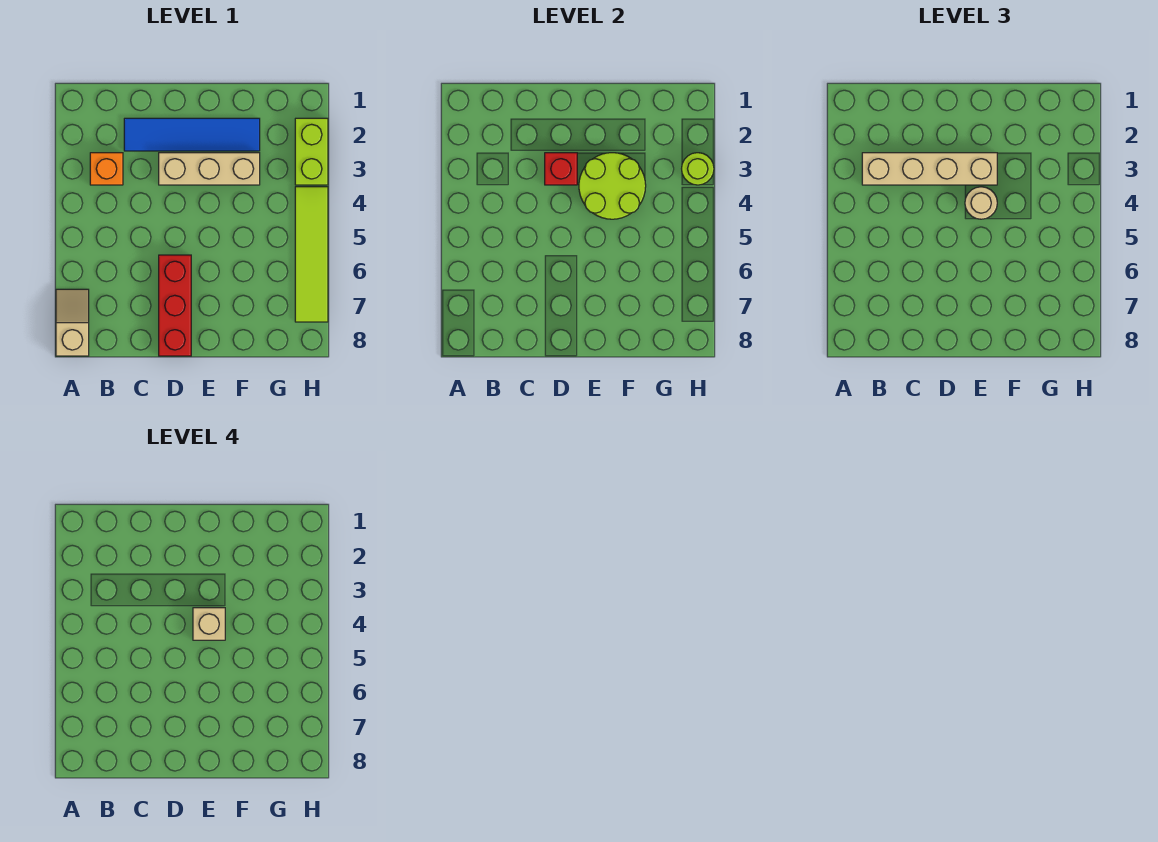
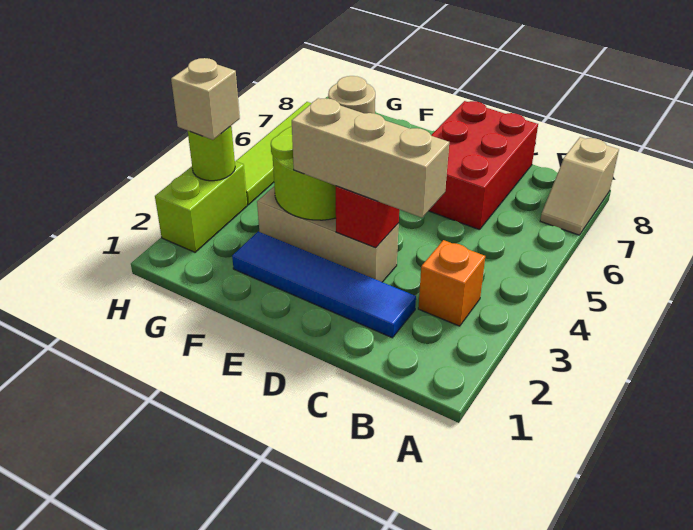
tan 1x4 brick [862,153,997,185] -> tan 1x3 brick [292,98,449,218]
red 1x3 brick [159,255,191,356] -> red 2x3 brick [429,101,538,230]
tan 1x1 brick [193,608,225,640] -> tan 1x1 brick moved to [171,58,240,140]

